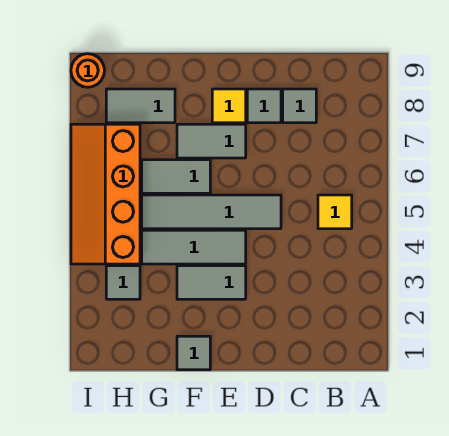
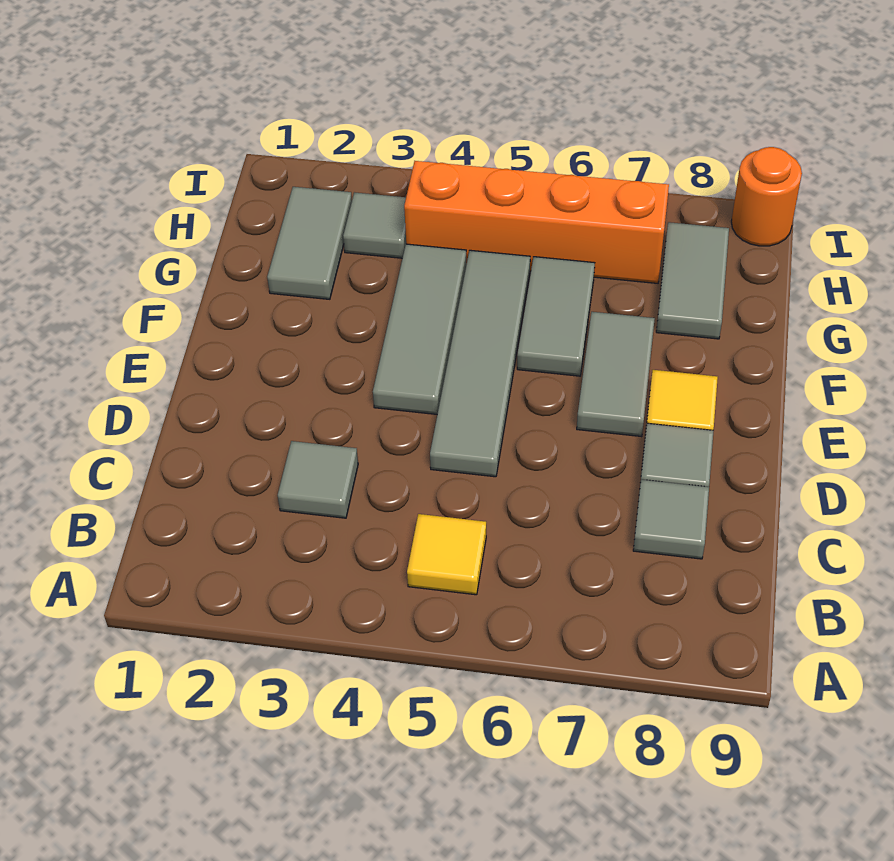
grey 1x2 tile [177,266,246,299] -> grey 1x2 tile moved to [267,187,352,299]
grey 1x1 tile [177,336,210,370] -> grey 1x1 tile moved to [278,441,358,518]

